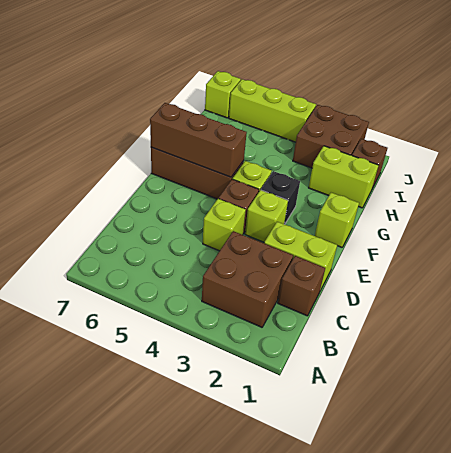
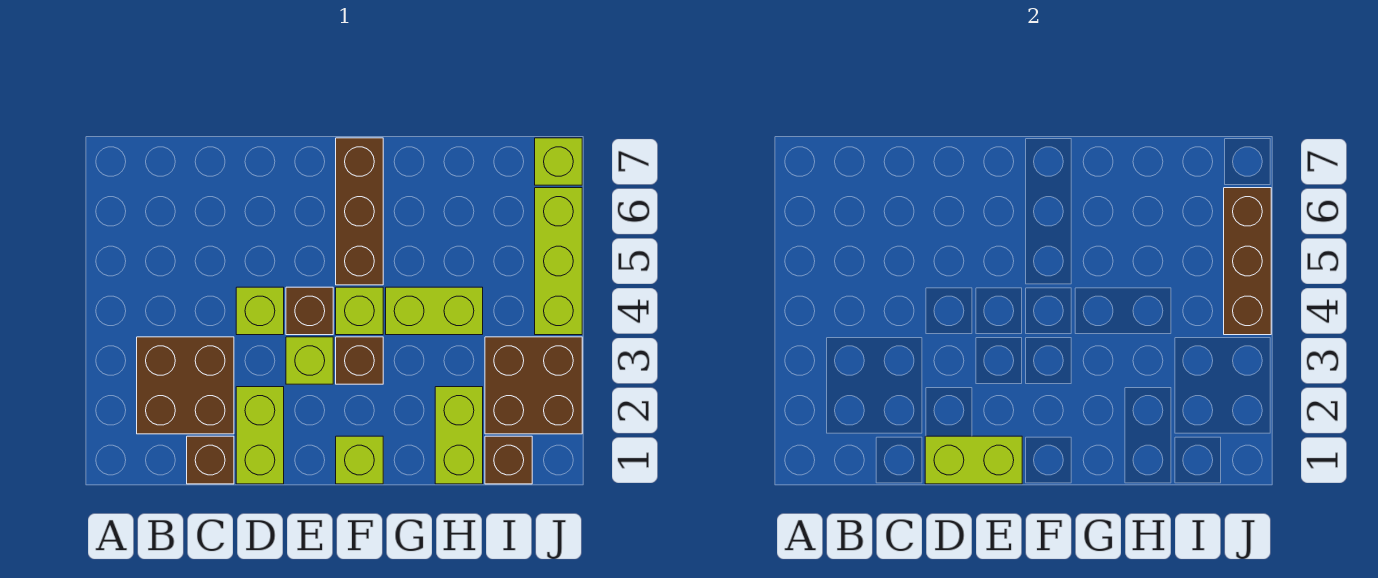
none -> lime 1x2 brick [925,436,1022,484]
black 1x1 brick [261,171,300,224] -> brown 1x1 brick [336,337,383,384]
brown 1x3 brick [150,103,247,177] -> brown 1x3 brick moved to [1224,188,1271,335]
none -> lime 1x2 brick [386,287,483,335]

